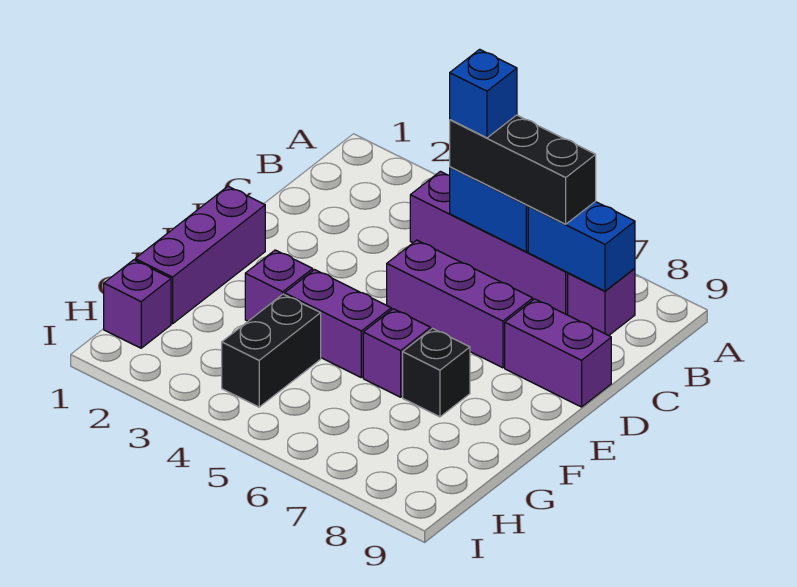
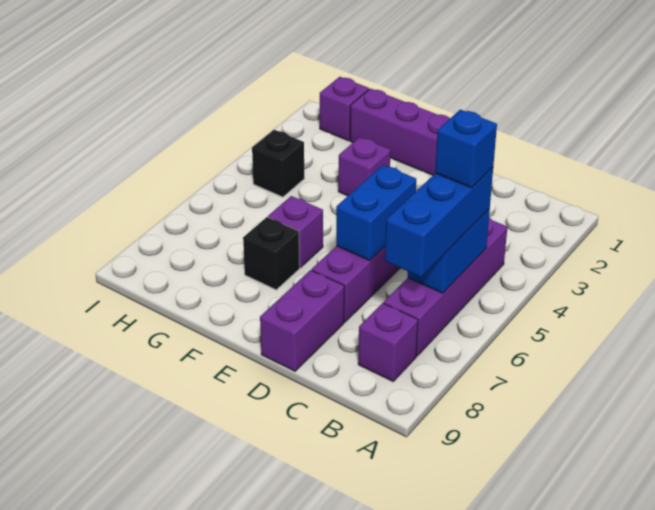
black 1x3 brick [450,115,596,224] -> blue 1x3 brick [385,168,493,277]
blue 1x2 brick [528,202,635,291] -> blue 1x2 brick moved to [336,165,416,260]
purple 1x2 brick [285,270,391,377] -> none
black 1x2 brick [222,294,321,407] -> black 1x1 brick [252,130,304,197]

